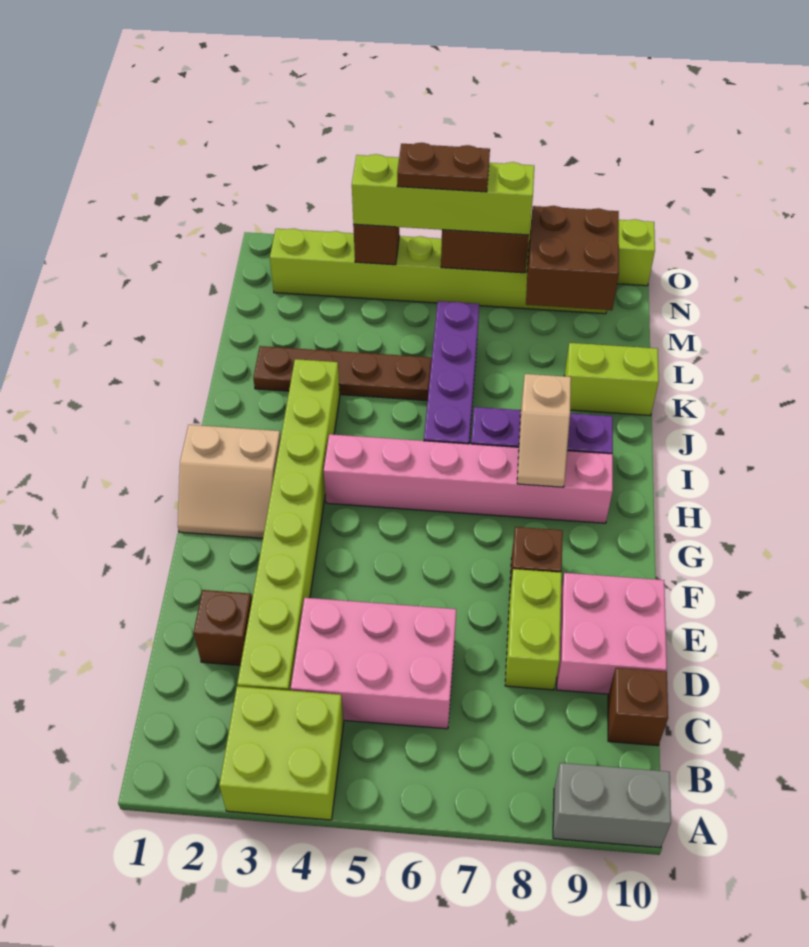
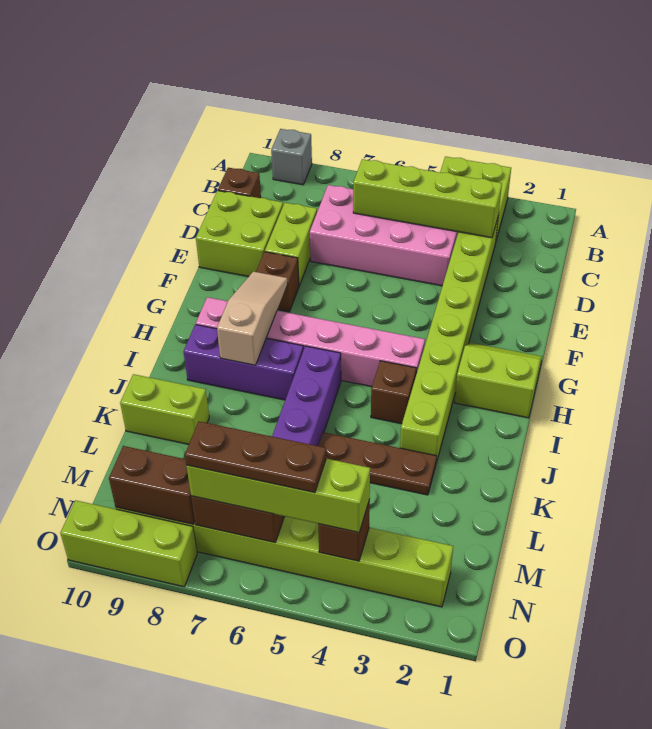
grey 1x2 brick [553,763,671,848] -> grey 1x1 brick [271,129,312,185]
none -> lime 1x4 brick [353,159,502,238]
pink 2x3 brick [291,598,456,729] -> pink 2x4 brick [310,185,458,286]
brown 1x1 brick [194,590,252,665] -> brown 1x1 brick moved to [371,361,416,424]
pink 2x2 brick [557,573,667,694] -> lime 2x2 brick [196,191,283,277]
tan 2x2 slope [178,425,281,538] -> lime 2x2 slope [455,343,542,418]
tan 1x2 slope [517,374,571,487] -> tan 1x3 slope [217,272,288,365]
brown 1x4 plate [253,346,432,401] -> brown 1x3 plate [318,432,437,495]
brown 2x2 brick [526,206,619,310] -> brown 1x2 brick [109,446,195,524]
brown 1x2 plate [397,143,490,192] -> brown 1x3 plate [185,421,326,493]

